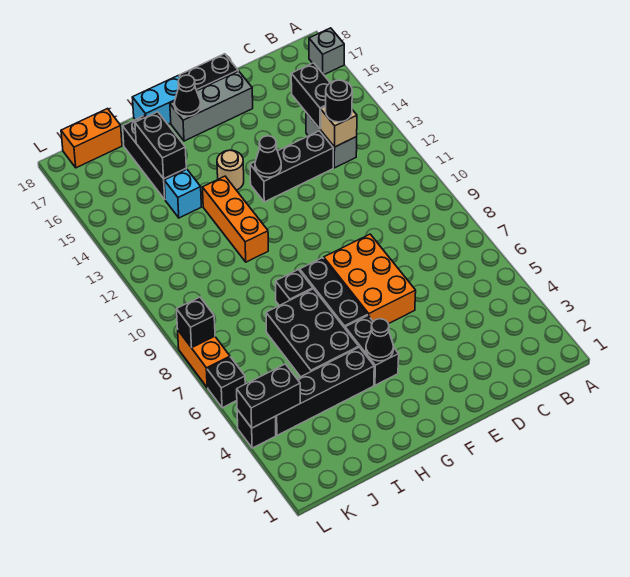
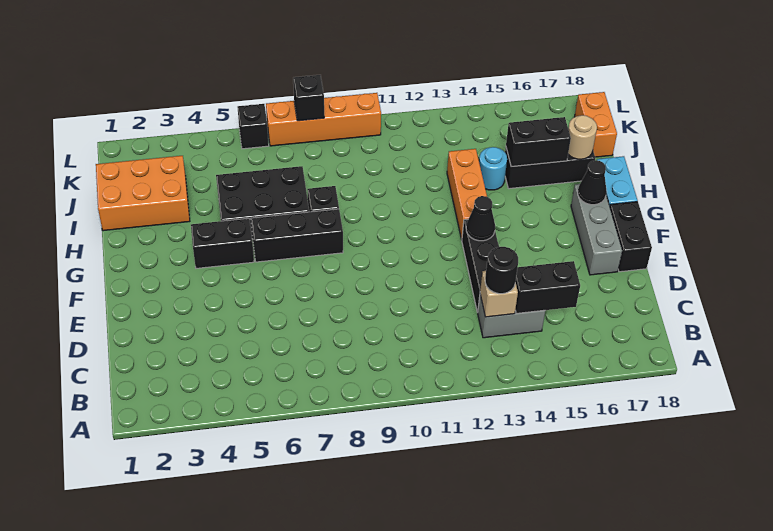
grey 1x1 brick [309,28,344,75] -> none
orange 2x3 brick [324,234,416,324] -> orange 2x3 brick moved to [96,156,190,231]
black 1x1 cone [366,319,393,361] -> none
tan 1x1 round brick [217,150,244,190] -> tan 1x1 round brick moved to [568,115,597,159]
black 1x4 brick [275,347,374,435] -> none
orange 1x3 brick [203,176,268,262] -> orange 1x3 brick turned to [447,149,487,240]
cyan 1x1 brick [164,169,201,218] -> cyan 1x1 round brick [479,147,507,190]
black 1x2 brick [237,364,300,428] -> none
black 1x1 brick [237,410,276,448] -> none
orange 1x2 brick [178,331,230,388] -> orange 1x4 brick [266,93,381,146]

